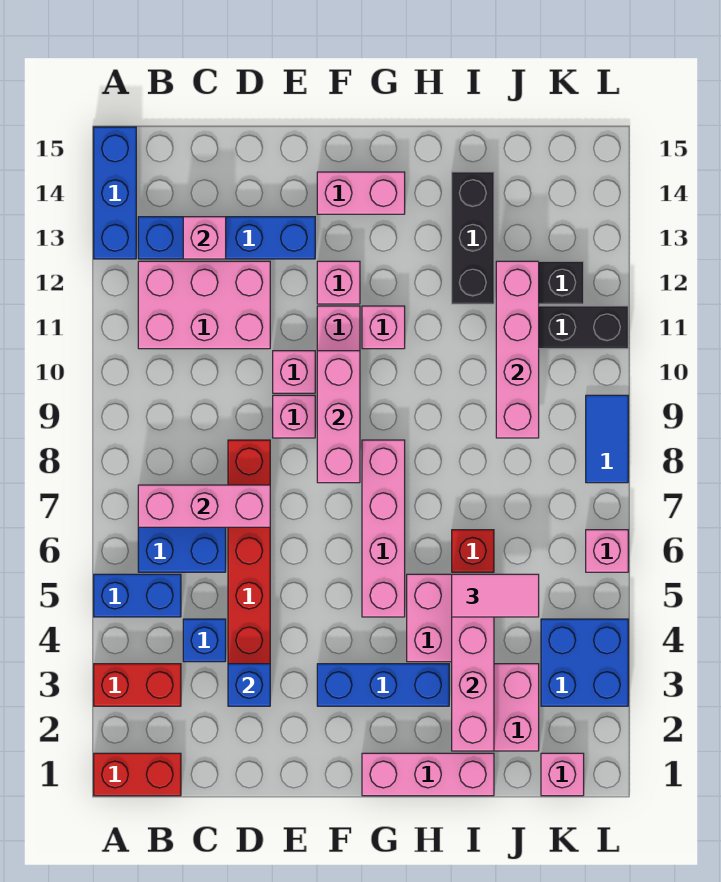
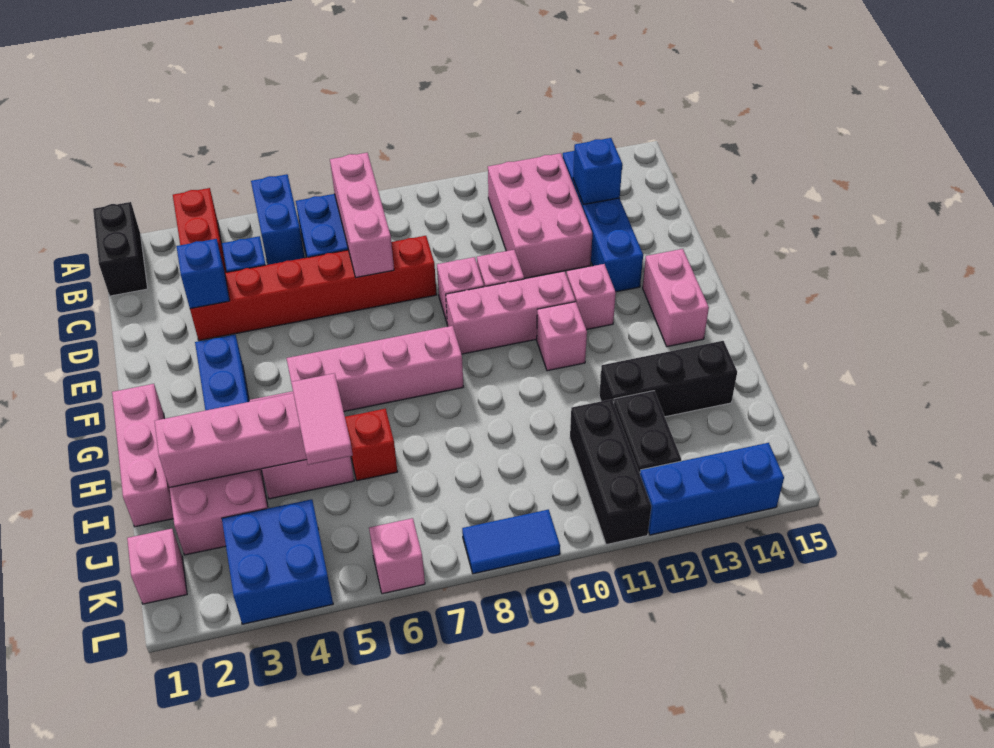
red 1x2 brick [94,753,181,796] -> black 1x2 brick [93,202,148,296]
blue 1x3 brick [94,127,136,259] -> blue 1x3 brick moved to [640,443,784,535]
pink 1x1 brick [183,217,226,259] -> blue 1x1 brick [573,138,622,205]
pink 1x3 brick [317,351,360,483] -> none
pink 1x4 brick [496,261,539,438] -> none

